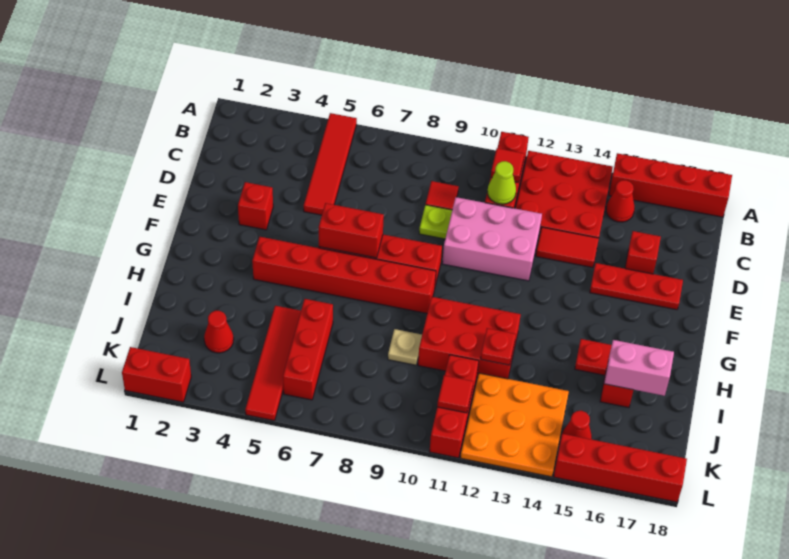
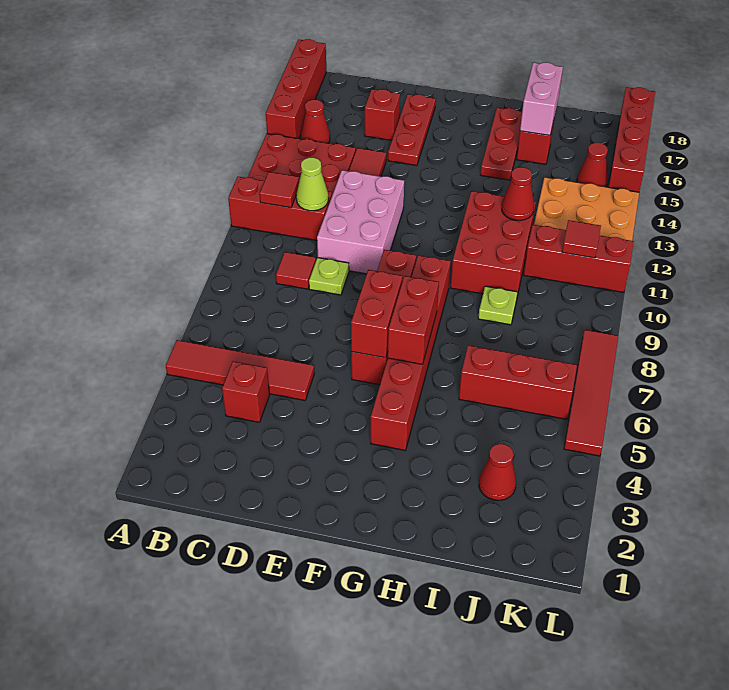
red 1x1 brick [238,182,273,230] -> red 1x1 brick moved to [222,361,269,422]
red 1x4 tile [245,306,301,421] -> red 1x4 tile turned to [564,330,618,456]
tan 1x1 plate [388,329,422,365] -> lime 1x1 plate [478,286,518,325]
red 1x1 plate [481,328,516,365] -> red 1x1 cone [502,167,534,220]
red 1x2 brick [122,347,191,402] -> red 1x2 brick moved to [388,276,439,364]

